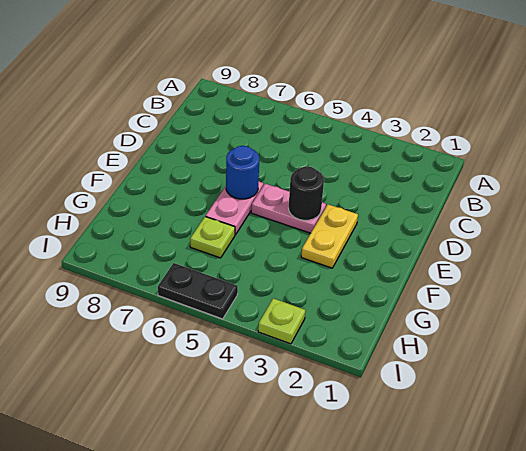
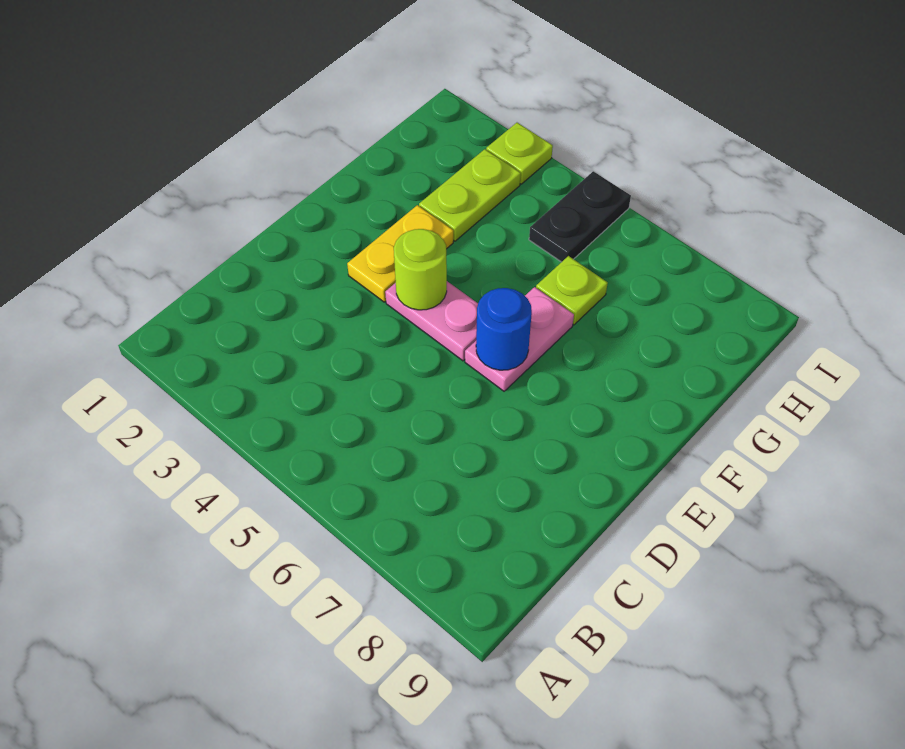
black 1x1 round brick [289,166,324,220] -> lime 1x1 round brick [394,229,447,310]
none -> lime 1x2 plate [419,149,521,241]
black 1x2 plate [158,263,238,319] -> black 1x2 plate turned to [529,171,631,262]

